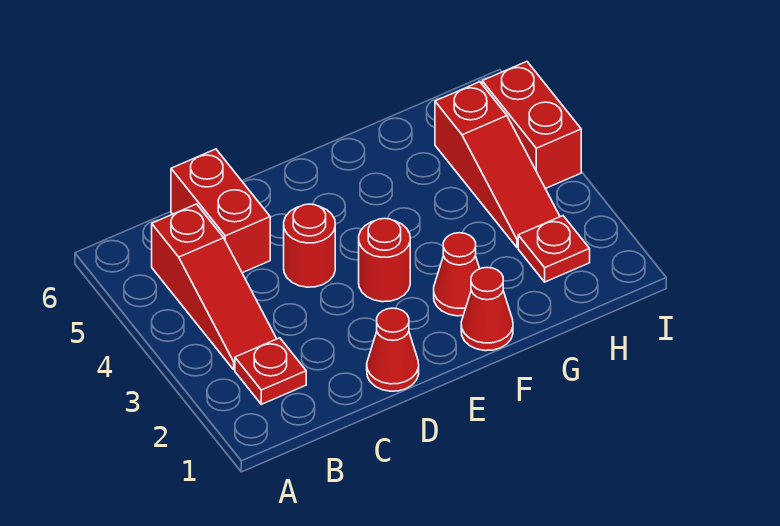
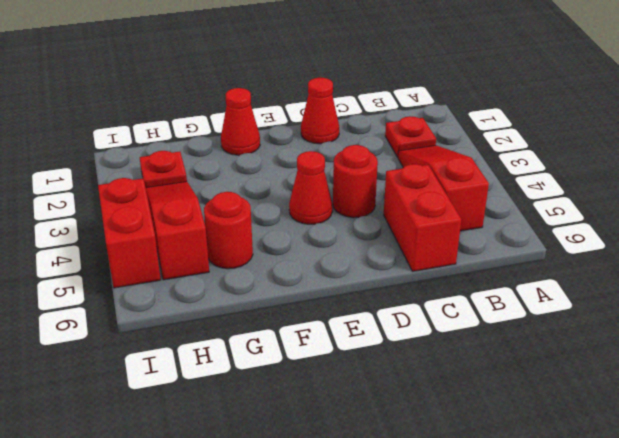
red 1x1 round brick [359,218,410,302] -> red 1x1 round brick moved to [204,192,253,269]
red 1x1 cone [434,233,480,316] -> red 1x1 cone moved to [289,151,332,224]

